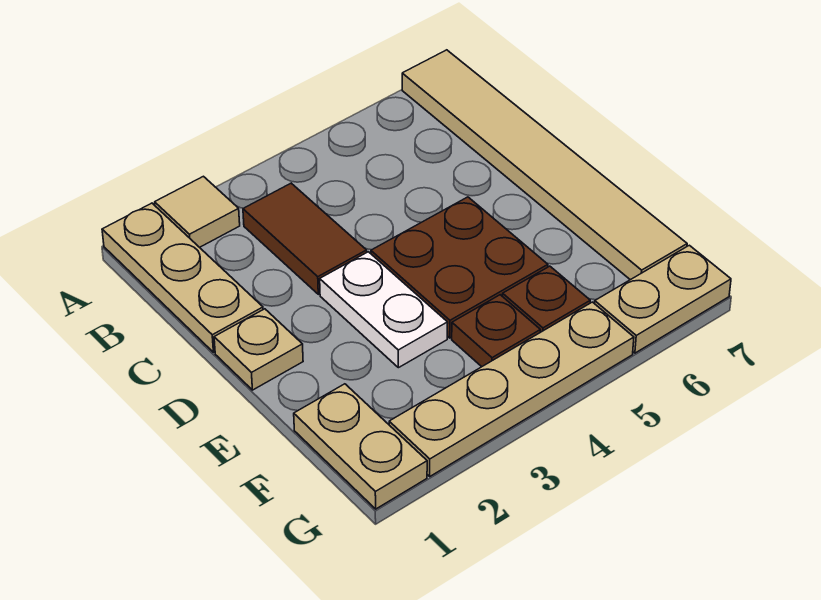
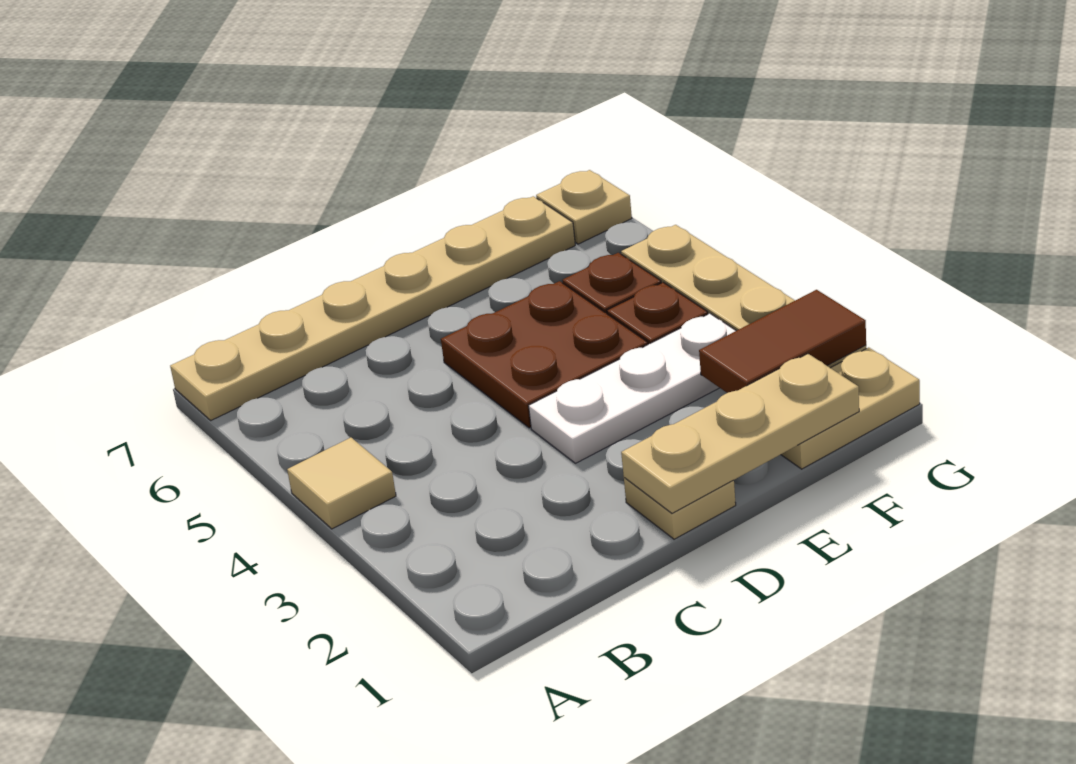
tan 1x3 plate [102,203,263,352] -> tan 1x3 plate moved to [621,354,859,513]
tan 1x1 tile [155,176,240,247] -> tan 1x1 tile moved to [287,438,396,529]
tan 1x6 tile [402,50,687,280] -> tan 1x6 plate [170,196,575,420]
brown 1x2 tile [243,183,367,294] -> brown 1x2 tile moved to [699,290,866,393]
white 1x2 plate [320,252,448,368] -> white 1x3 plate [529,313,736,463]
tan 1x2 plate [595,245,731,353] -> tan 1x1 plate [536,170,632,244]

